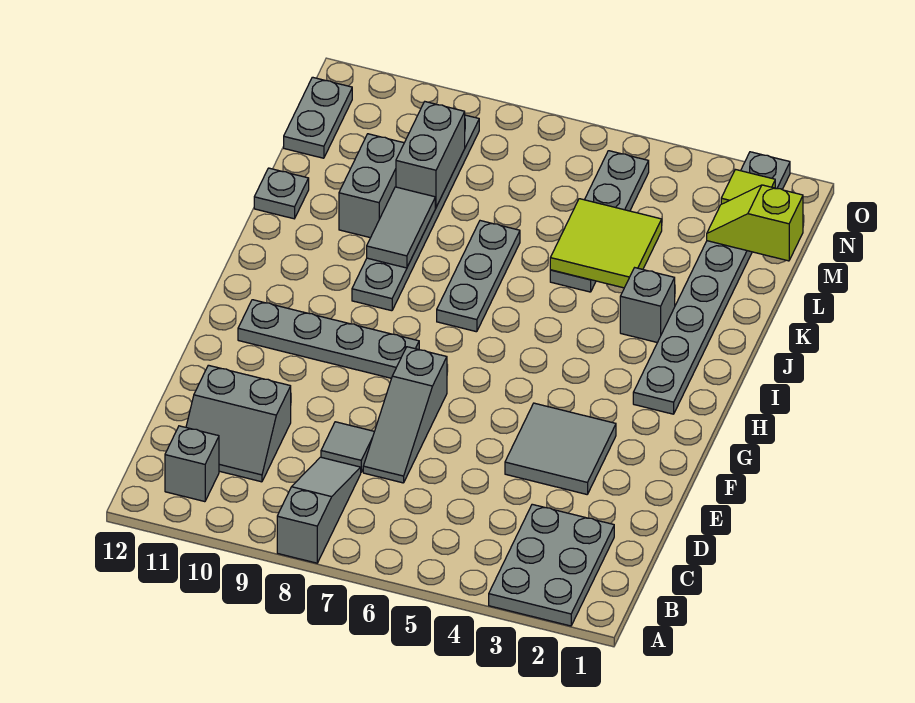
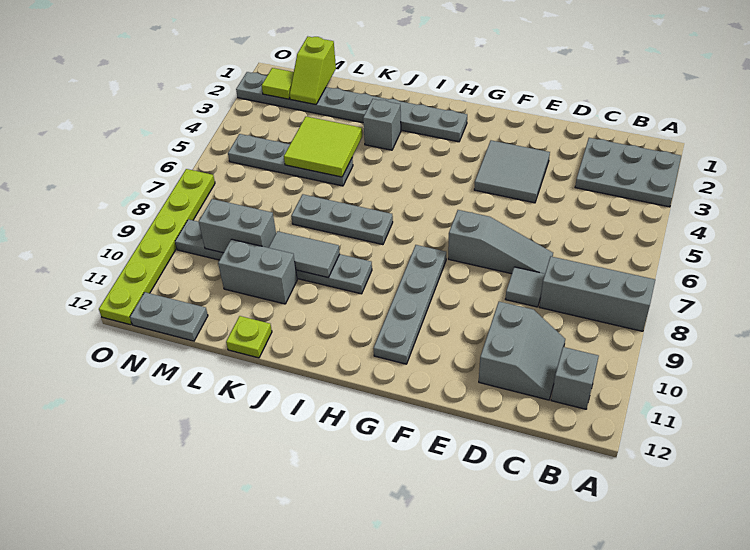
grey 1x3 slope [277,457,361,563] -> grey 1x3 brick [540,257,655,331]
grey 1x1 plate [254,168,309,219] -> lime 1x1 plate [226,316,272,358]
none -> lime 1x6 plate [99,169,215,325]

